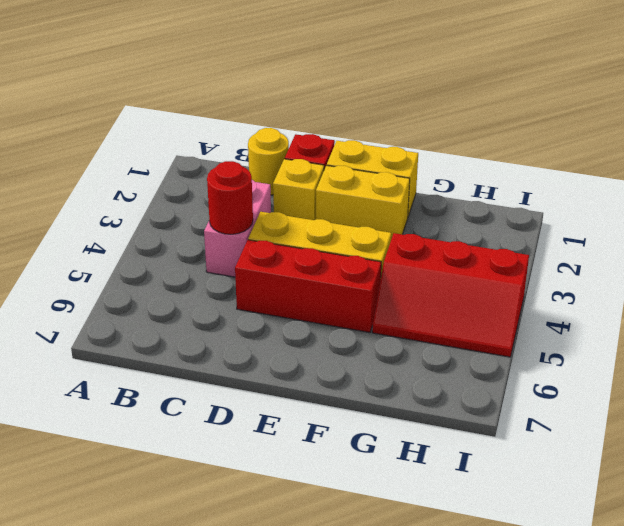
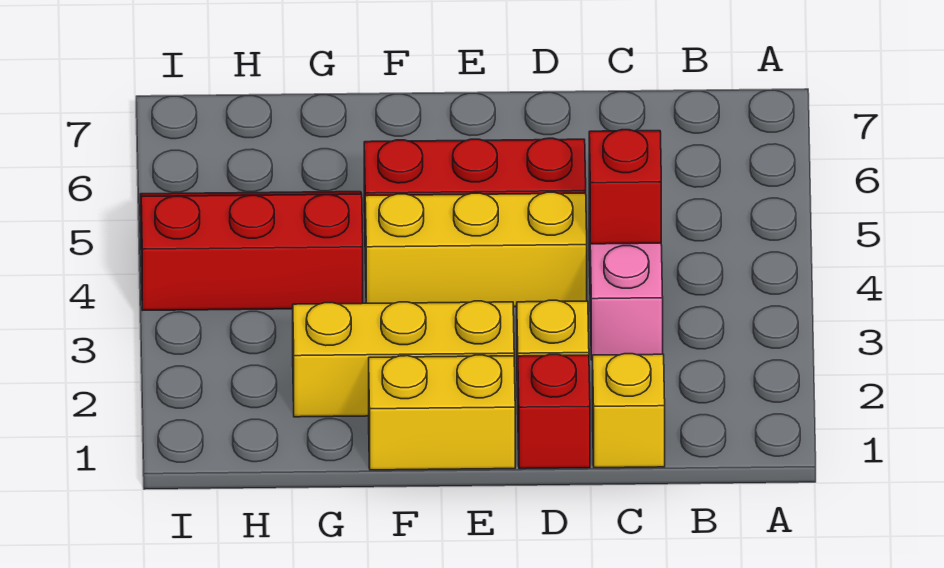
yellow 1x1 round brick [248,128,289,195] -> yellow 1x1 brick [593,354,665,468]
red 1x1 round brick [207,161,253,234] -> red 1x1 brick [589,130,661,244]
yellow 1x2 brick [316,165,410,239] -> yellow 1x3 brick [293,301,514,417]

